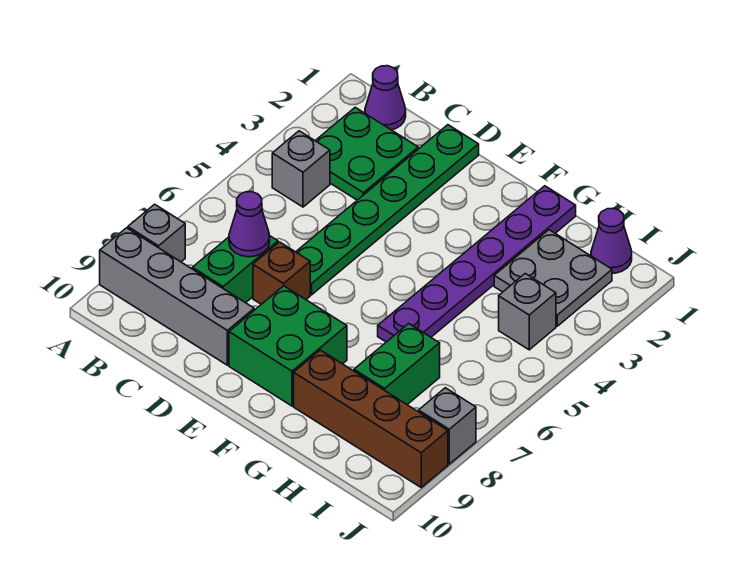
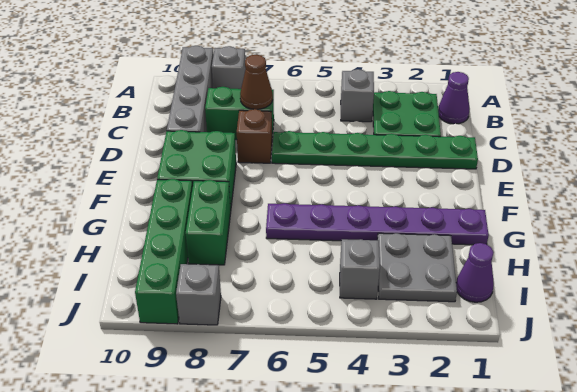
purple 1x1 cone [229,192,270,257] -> brown 1x1 cone [240,55,273,109]
brown 1x4 brick [294,350,448,487] -> green 1x4 brick [135,179,193,324]
green 1x2 brick [354,324,440,405] -> green 1x2 brick turned to [186,180,231,265]

